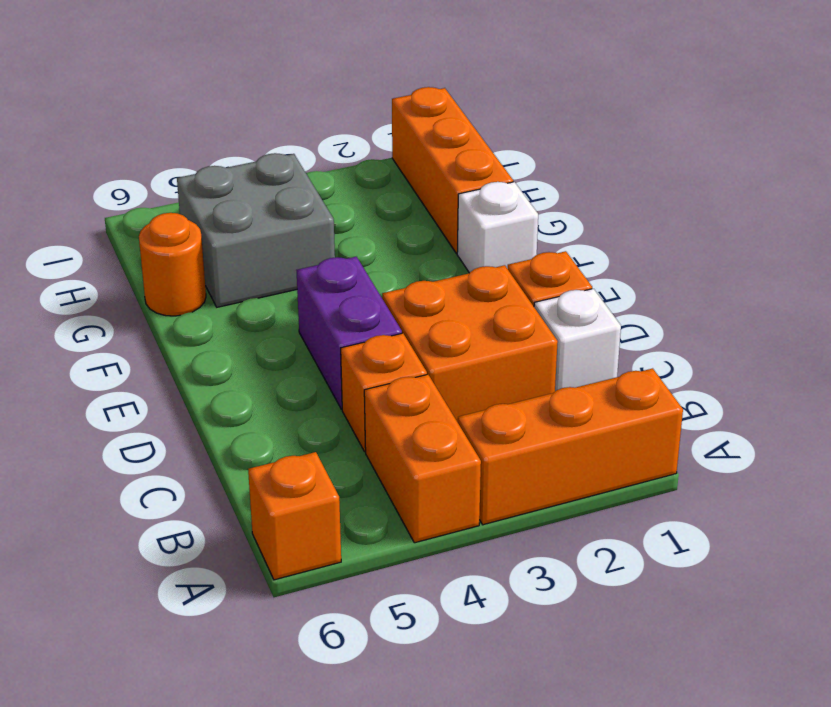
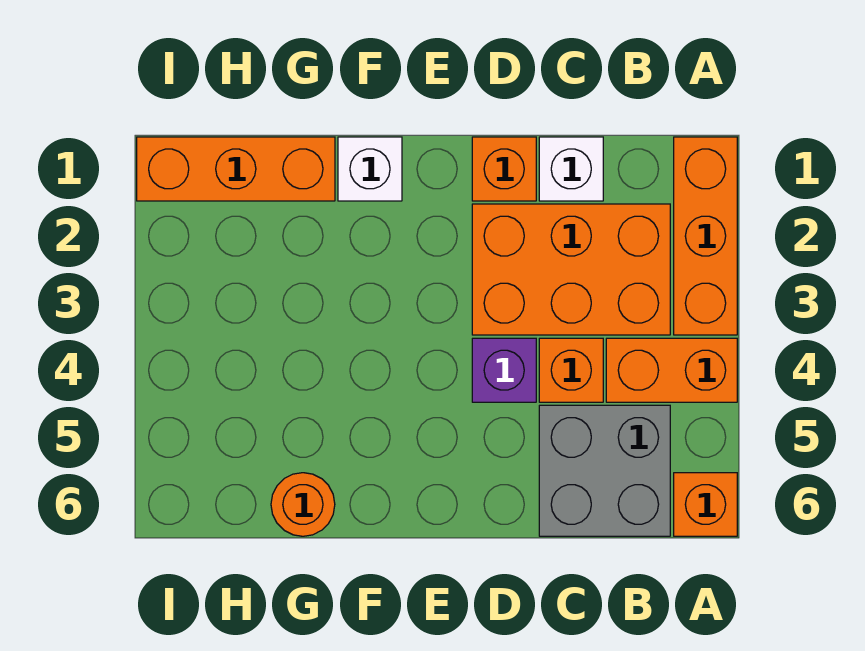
orange 2x2 brick [382,265,558,422] -> orange 2x3 brick [472,204,670,335]
purple 1x2 brick [296,257,402,409] -> purple 1x1 brick [472,338,536,402]
grey 2x2 brick [177,153,335,307] -> grey 2x2 brick moved to [539,405,670,536]

